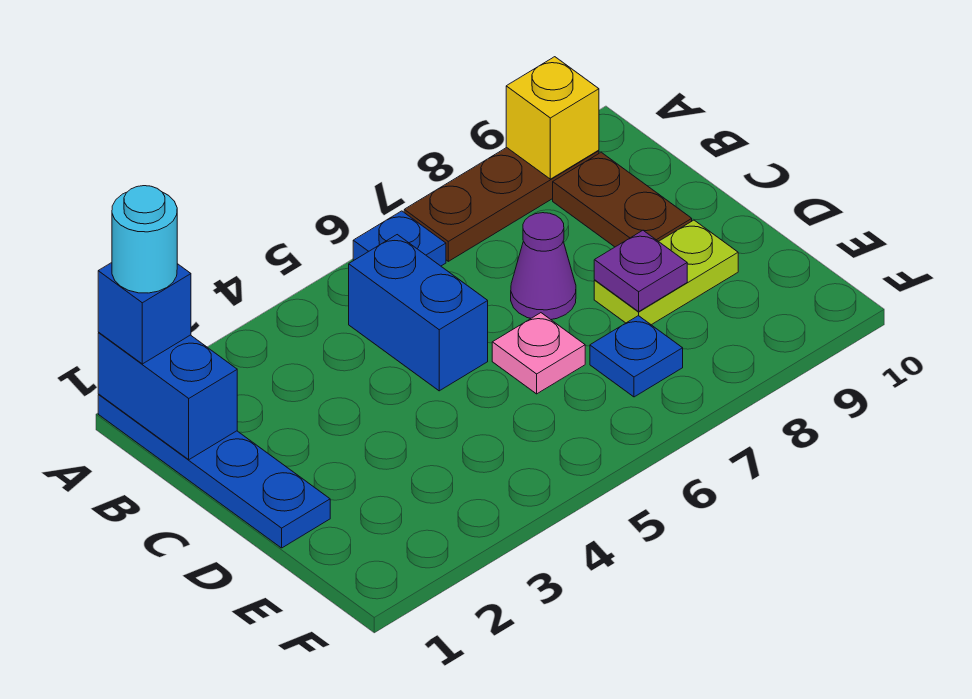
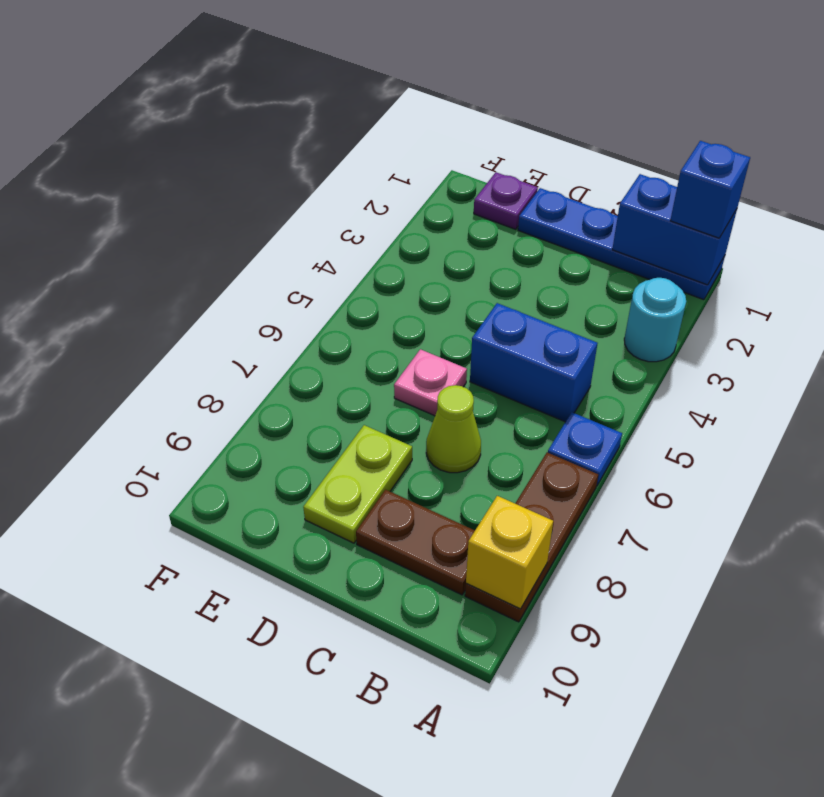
cyan 1x1 round brick [112,186,177,293] -> cyan 1x1 round brick moved to [624,278,686,362]
purple 1x1 cone [511,213,576,319] -> lime 1x1 cone [426,385,481,473]
purple 1x1 plate [594,230,687,311] -> purple 1x1 plate moved to [474,172,538,229]
blue 1x1 plate [590,316,683,397] -> none

